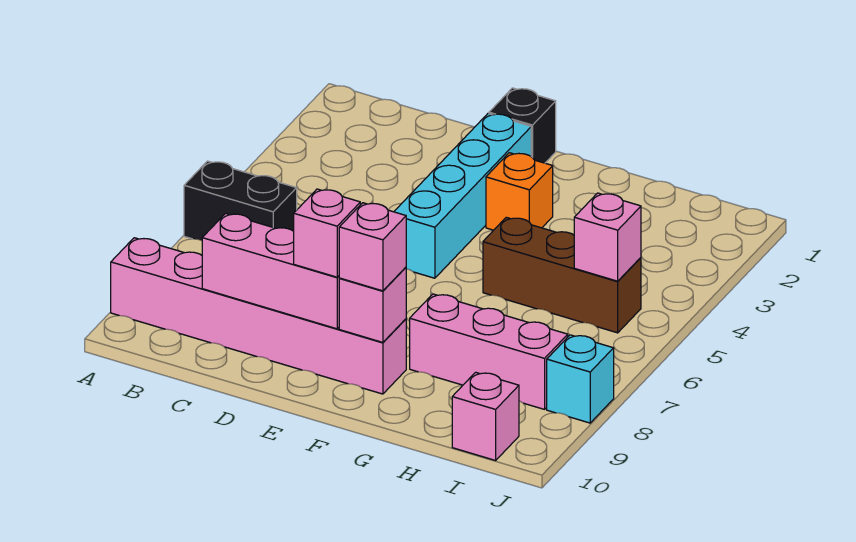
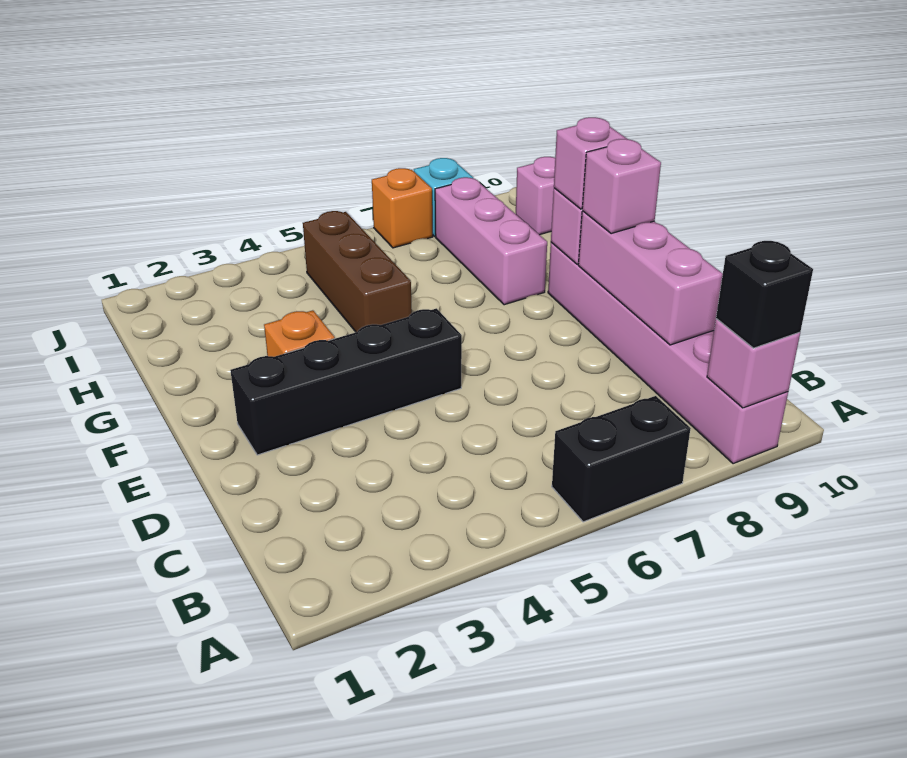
black 1x2 brick [184,161,297,241] -> black 1x2 brick turned to [552,396,691,522]
black 1x1 brick [489,88,556,163] -> black 1x1 brick moved to [716,241,813,348]
cyan 1x4 brick [394,114,531,278] -> black 1x4 brick [230,308,462,455]
pink 1x1 brick [574,193,641,281] -> pink 1x1 brick moved to [707,319,800,408]
none -> orange 1x1 brick [372,168,433,248]

